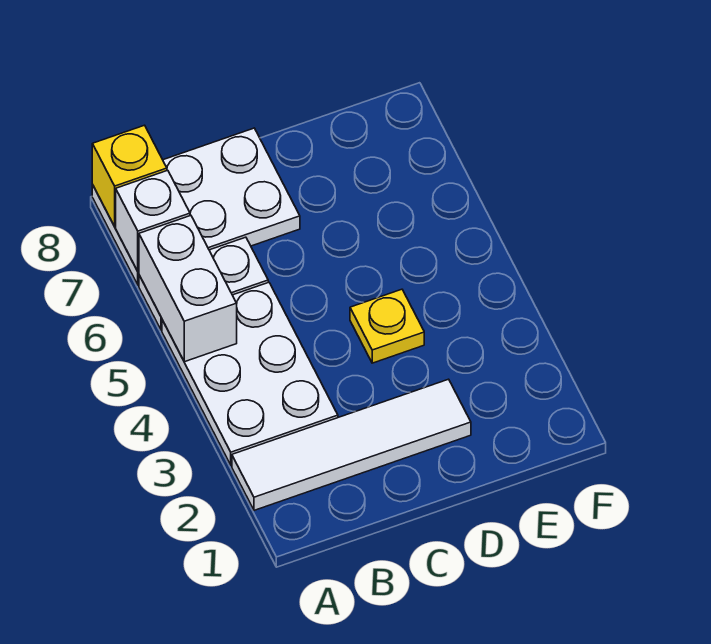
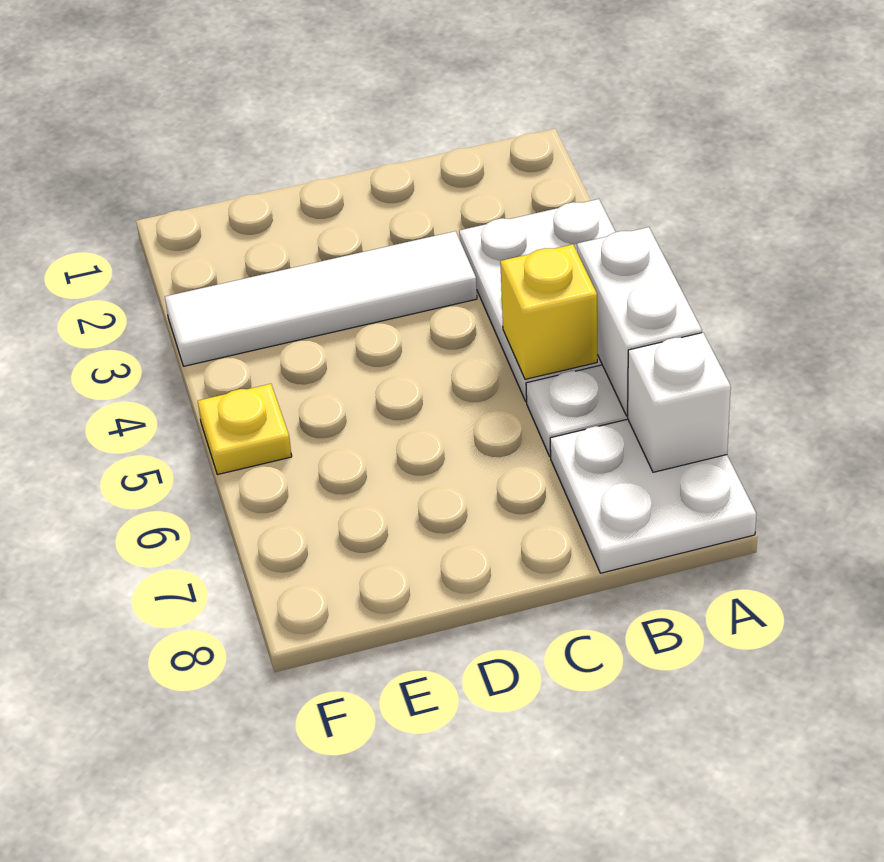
white 1x4 tile [232,379,471,510] -> white 1x4 tile moved to [165,231,477,366]
white 2x3 plate [92,128,300,285] -> white 2x2 plate [550,419,756,573]
yellow 1x1 brick [92,125,167,226] -> yellow 1x1 brick moved to [500,244,597,379]
yellow 1x1 plate [350,289,424,363] -> yellow 1x1 plate moved to [198,384,292,475]

